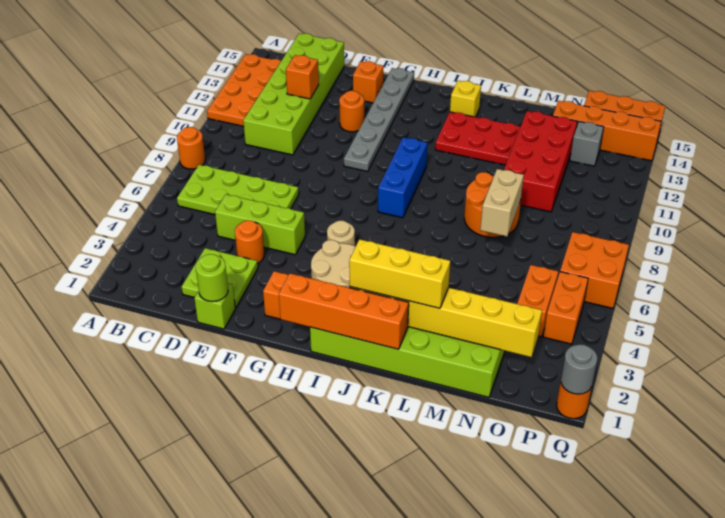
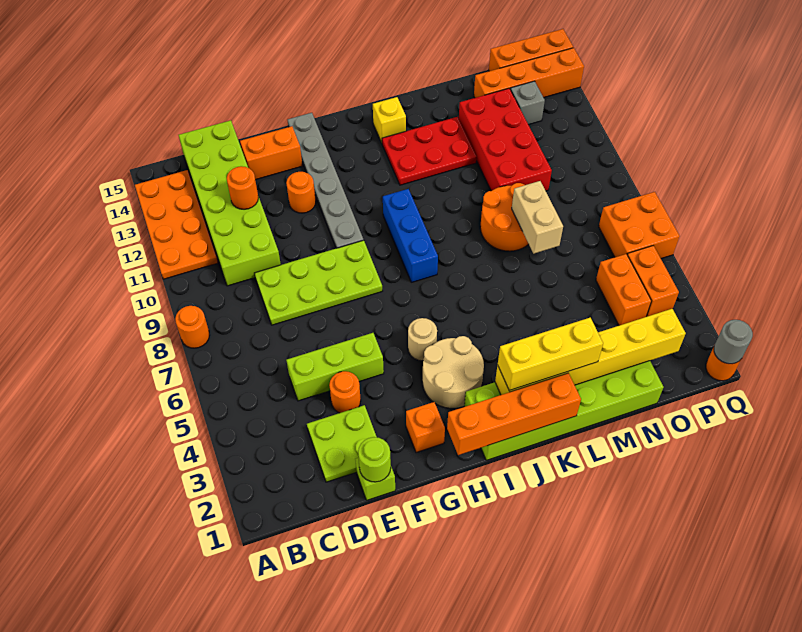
lime 2x4 plate [177,165,299,214] -> lime 2x4 plate moved to [254,240,382,325]
orange 1x1 brick [286,55,319,99] -> orange 1x1 round brick [227,166,258,209]
orange 1x1 brick [353,61,383,103] -> orange 1x2 brick [240,126,303,180]

